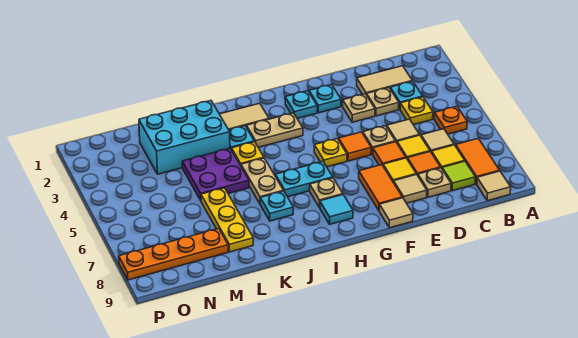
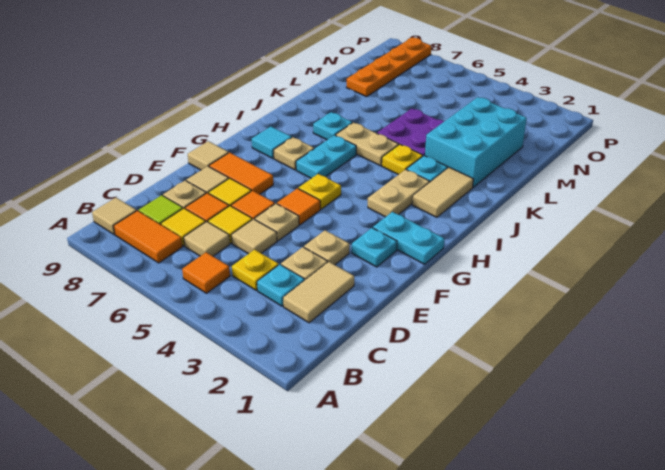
orange 1x1 plate [434,107,467,134] -> orange 1x1 tile [182,252,230,293]
cyan 1x1 plate [285,91,317,118] -> cyan 1x2 plate [373,212,444,264]
yellow 1x3 plate [201,188,253,252] -> none

